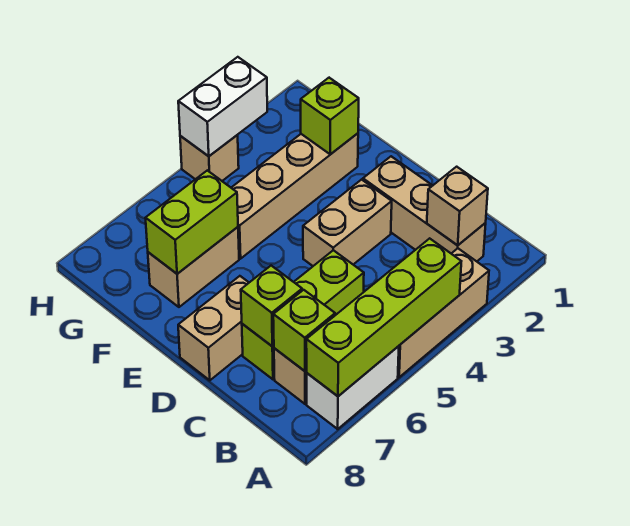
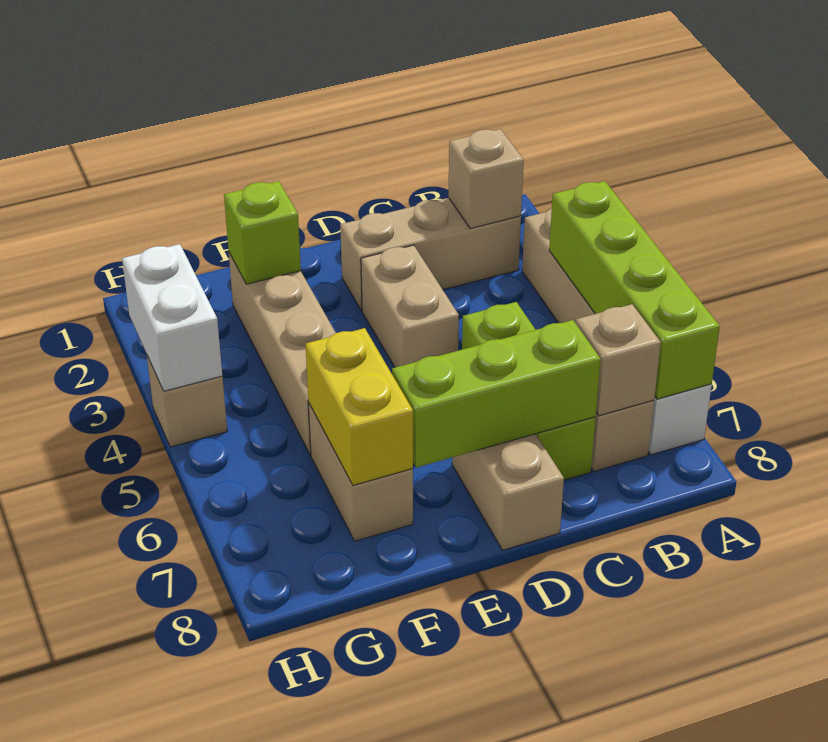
lime 1x1 brick [273,290,335,371] -> tan 1x1 brick [576,304,661,416]
lime 1x1 brick [241,266,302,346] -> lime 1x3 brick [392,320,601,468]
lime 1x2 brick [146,170,238,274] -> yellow 1x2 brick [306,328,413,485]

